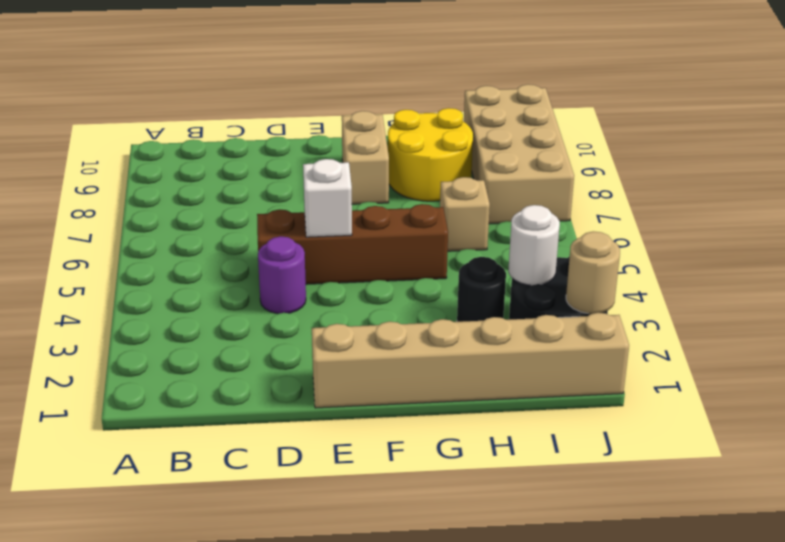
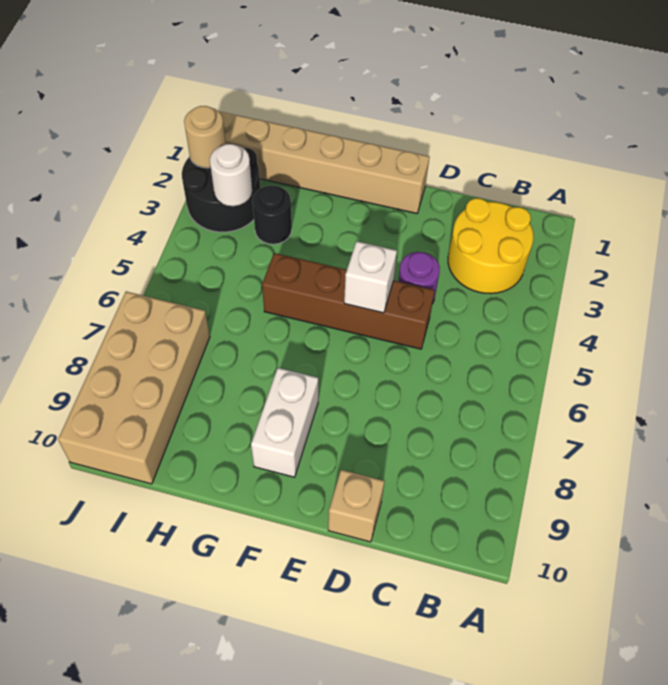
tan 1x2 brick [342,111,389,204] -> white 1x2 brick [251,368,318,477]
yellow 2x2 round brick [388,108,473,201] -> yellow 2x2 round brick moved to [448,198,533,294]
tan 1x1 brick [440,177,490,251] -> tan 1x1 brick moved to [328,470,384,542]

